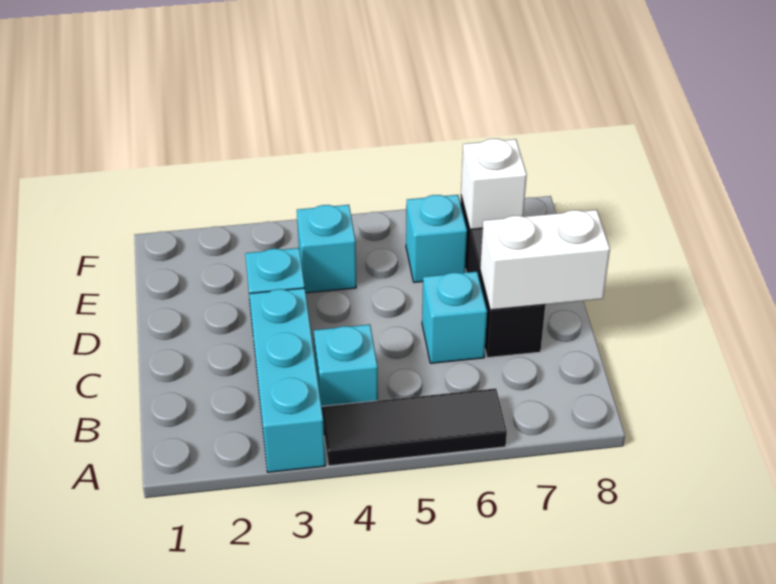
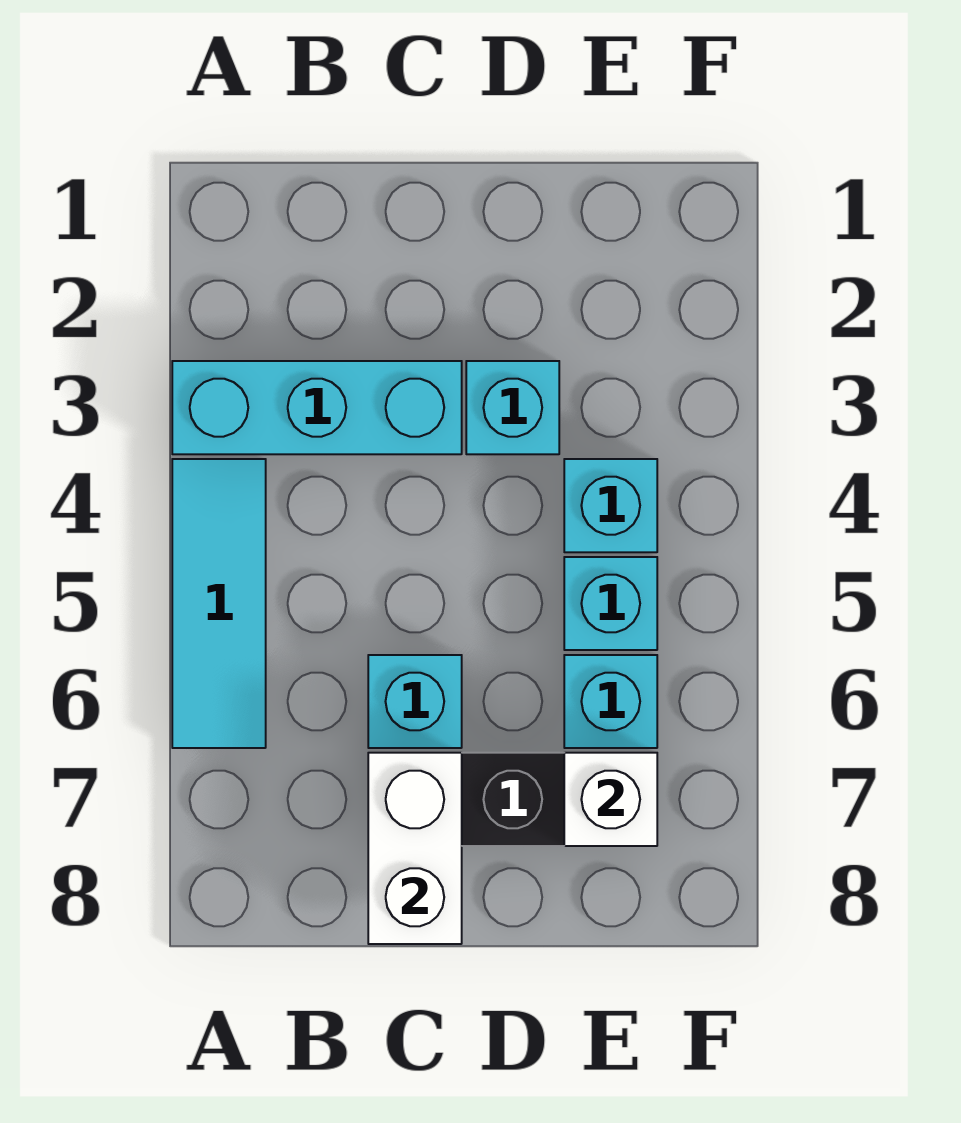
black 1x3 tile [321,388,507,466] -> cyan 1x3 tile [172,459,266,748]
cyan 1x1 brick [314,325,378,406] -> cyan 1x1 brick moved to [564,557,657,650]

